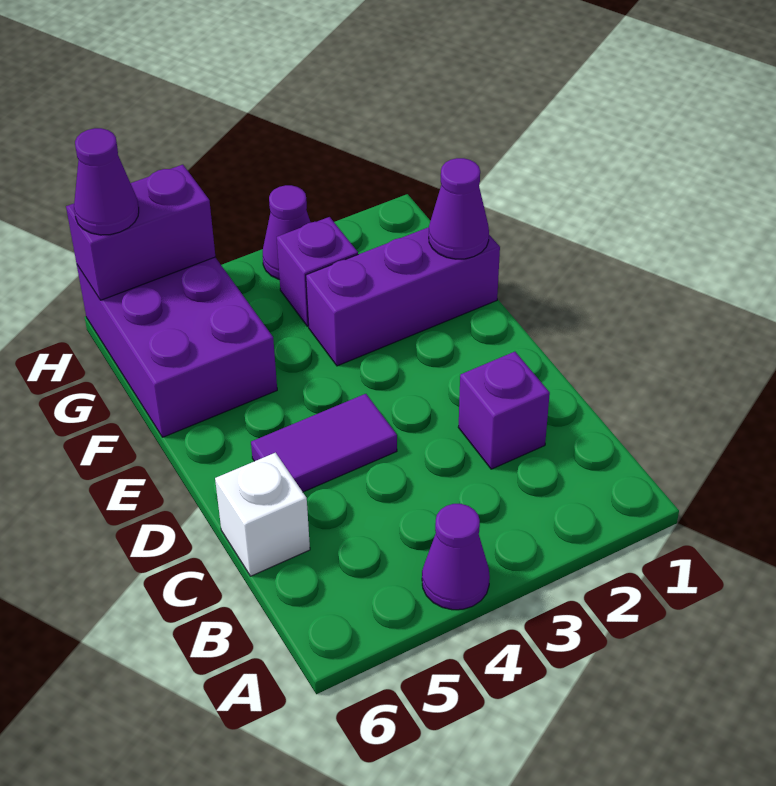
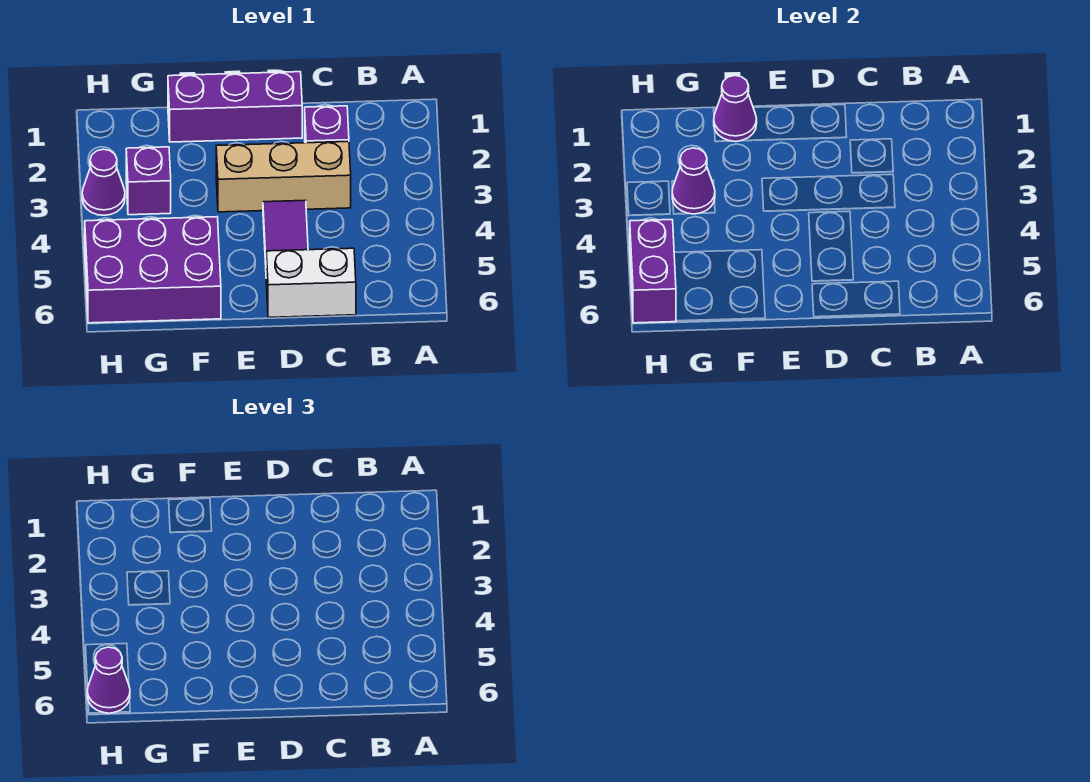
purple 1x1 cone [422,504,490,610] -> purple 1x1 cone moved to [672,148,715,214]
none -> tan 1x3 brick [216,142,351,212]
white 1x1 brick [215,453,310,576] -> white 1x2 brick [266,248,356,318]
purple 1x3 brick [306,227,500,366] -> purple 1x3 brick turned to [168,72,302,142]

